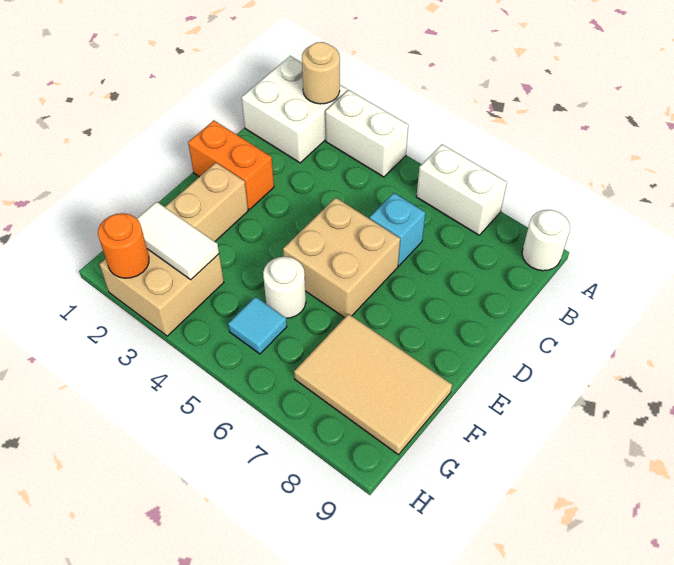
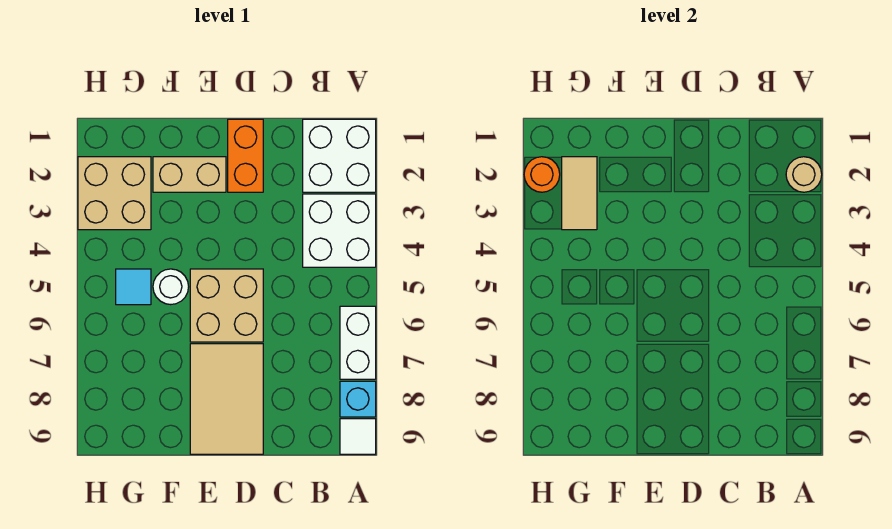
white 1x2 brick [325,90,408,177] -> white 2x2 brick [303,194,376,267]
white 1x1 round brick [522,210,570,271] -> white 1x1 tile [340,419,376,454]
cyan 1x1 brick [370,193,425,266] -> cyan 1x1 brick moved to [340,381,376,417]
tan 2x3 tile [294,314,452,455] -> tan 2x3 tile moved to [190,344,263,454]
white 1x2 tile [137,202,219,280] -> tan 1x2 tile [562,157,597,230]

